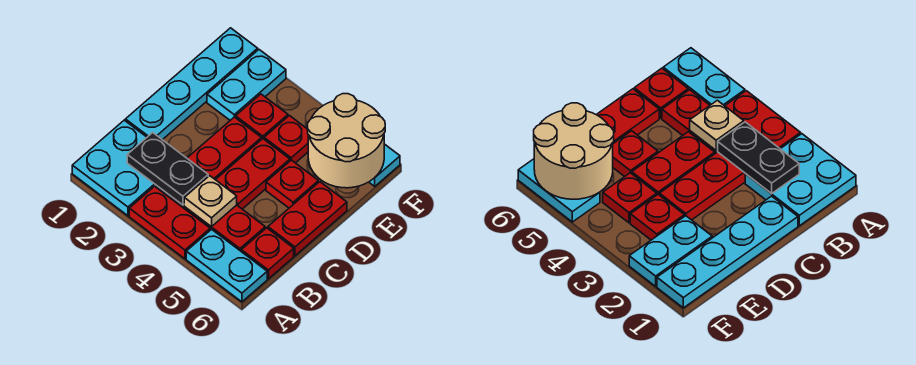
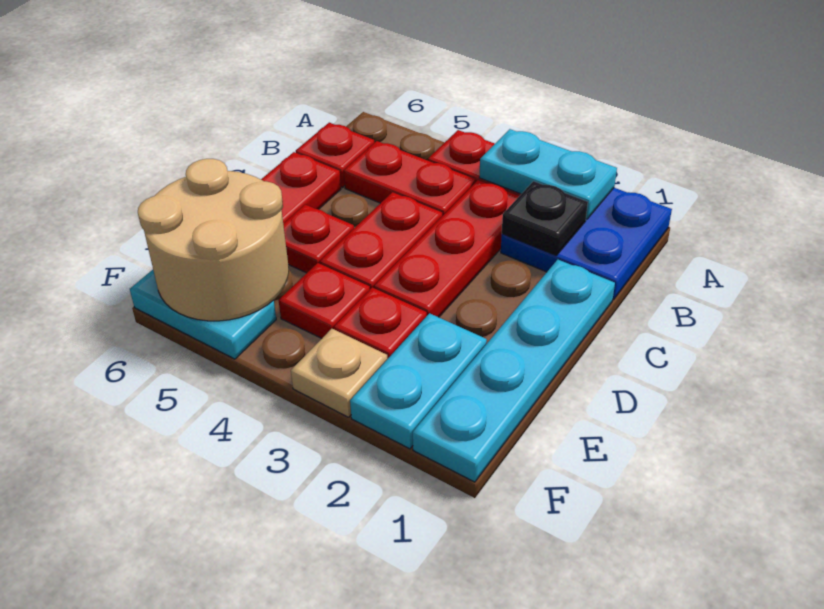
cyan 2x2 plate [72,120,156,216] -> blue 2x2 plate [501,188,672,300]
cyan 1x2 plate [186,229,267,302] -> cyan 1x2 plate moved to [479,129,617,219]
black 1x2 plate [127,133,208,205] -> black 1x1 plate [502,181,588,255]
tan 1x1 plate [184,176,237,227] -> tan 1x1 plate moved to [291,329,388,417]

